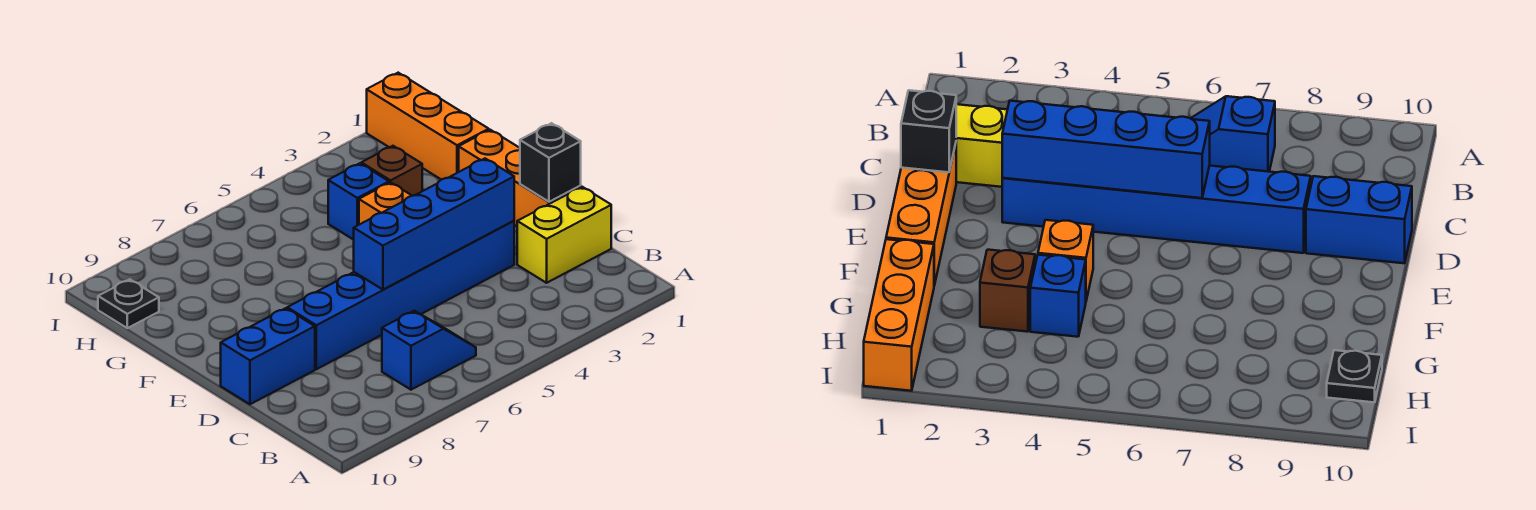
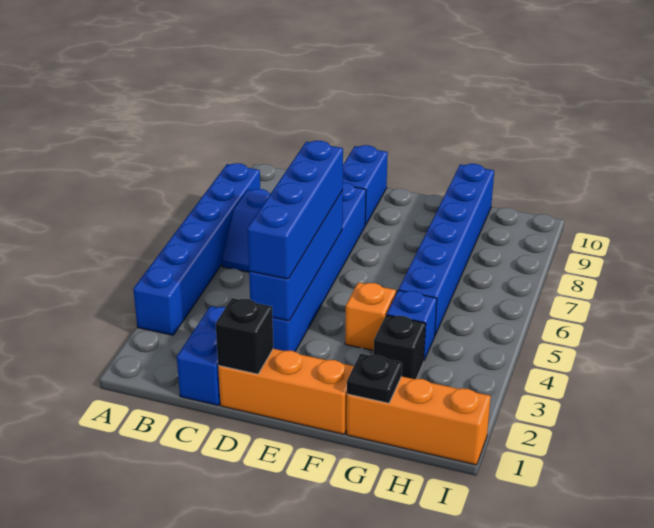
none -> blue 1x6 brick [133,163,260,335]
yellow 1x2 brick [517,187,611,283] -> blue 1x2 brick [177,306,226,405]
none -> blue 1x4 brick [247,141,343,279]
brown 1x1 brick [361,146,422,196] -> black 1x1 brick [374,315,426,379]
none -> blue 1x6 brick [399,164,494,335]
black 1x1 plate [98,279,159,328] -> black 1x1 plate moved to [347,354,402,403]

